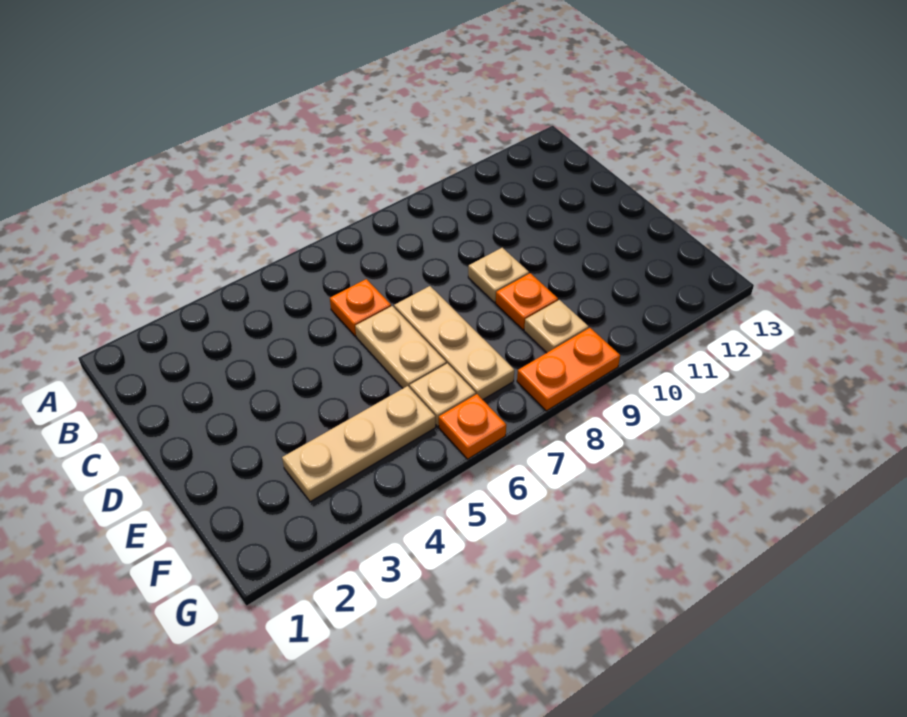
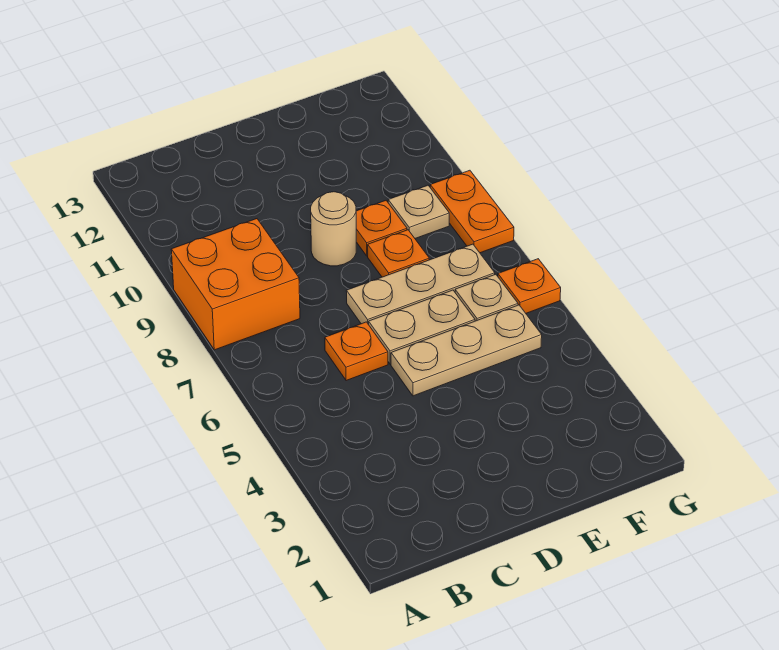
none -> orange 2x2 brick [171,219,300,350]
tan 1x1 plate [468,248,529,302] -> tan 1x1 round brick [311,192,356,266]
none -> orange 1x1 plate [368,230,429,277]
tan 1x3 plate [282,386,436,502] -> tan 1x3 plate turned to [391,305,542,396]

